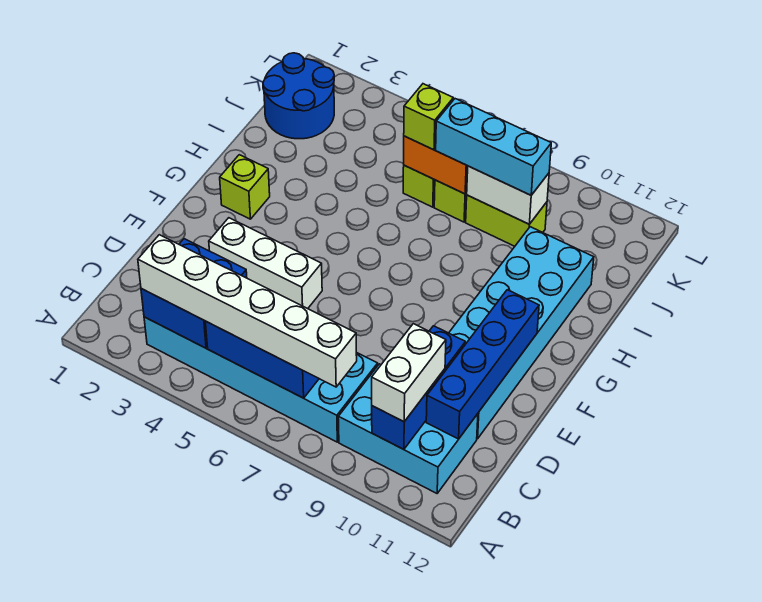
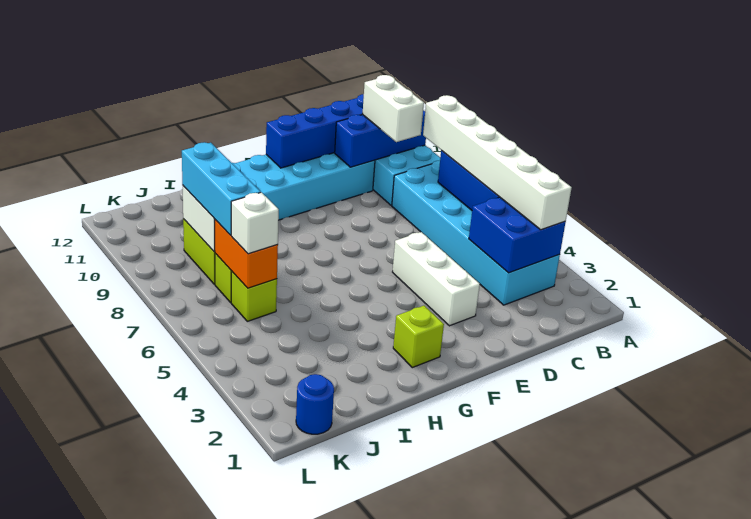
white 1x2 brick [372,324,446,422] -> white 1x2 brick turned to [363,75,424,142]
blue 2x2 round brick [263,53,334,139] -> blue 1x1 round brick [296,374,334,434]
lime 1x1 brick [404,84,453,150] -> white 1x1 brick [231,192,279,254]

